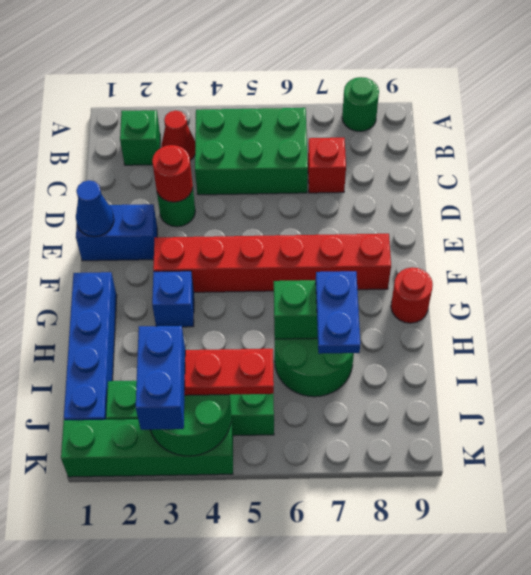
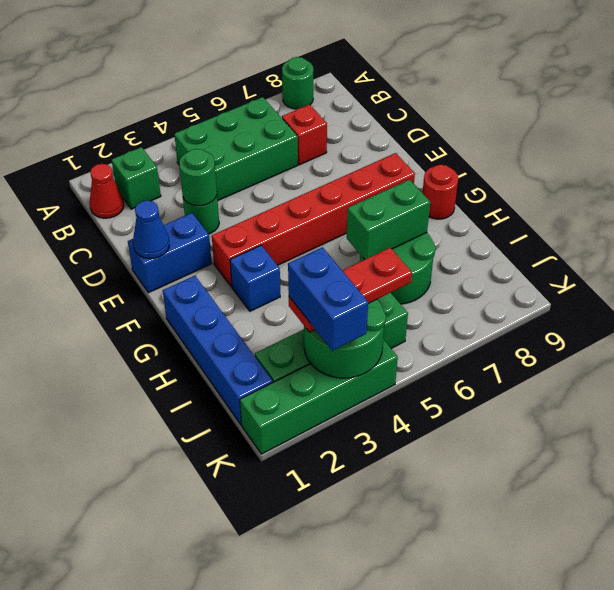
red 1x1 cone [161,110,195,160] -> red 1x1 cone moved to [90,164,124,218]
red 1x1 round brick [152,145,193,202] -> green 1x1 round brick [179,149,217,206]
blue 1x2 plate [316,271,360,354] -> none

